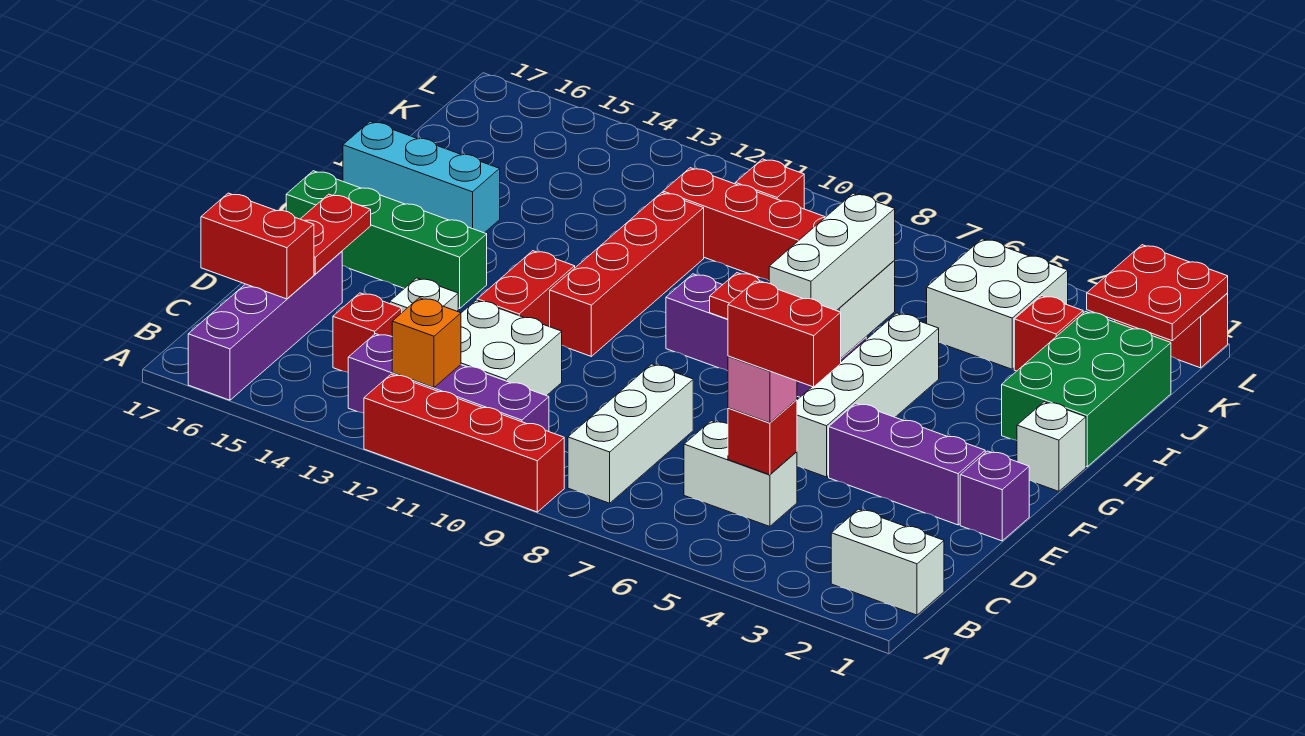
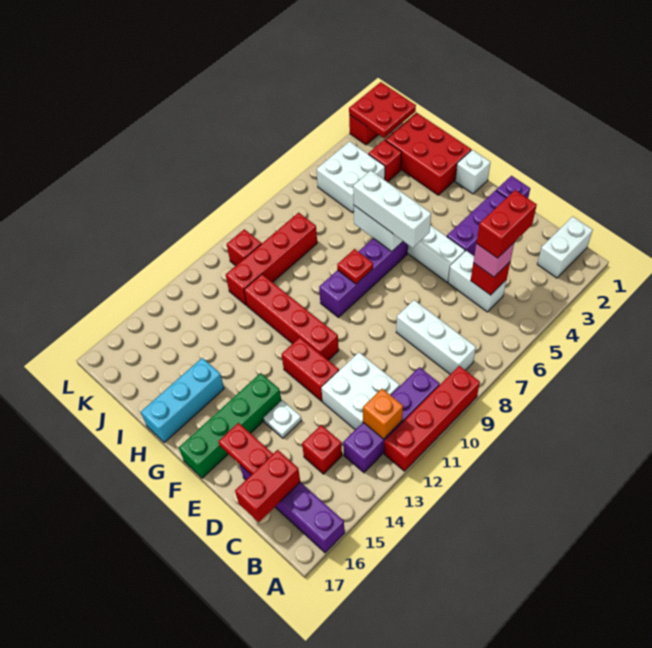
white 1x2 brick [684,421,797,527] -> white 1x2 brick turned to [448,251,506,312]
green 2x3 brick [1002,312,1171,467] -> red 2x3 brick [385,113,471,195]

